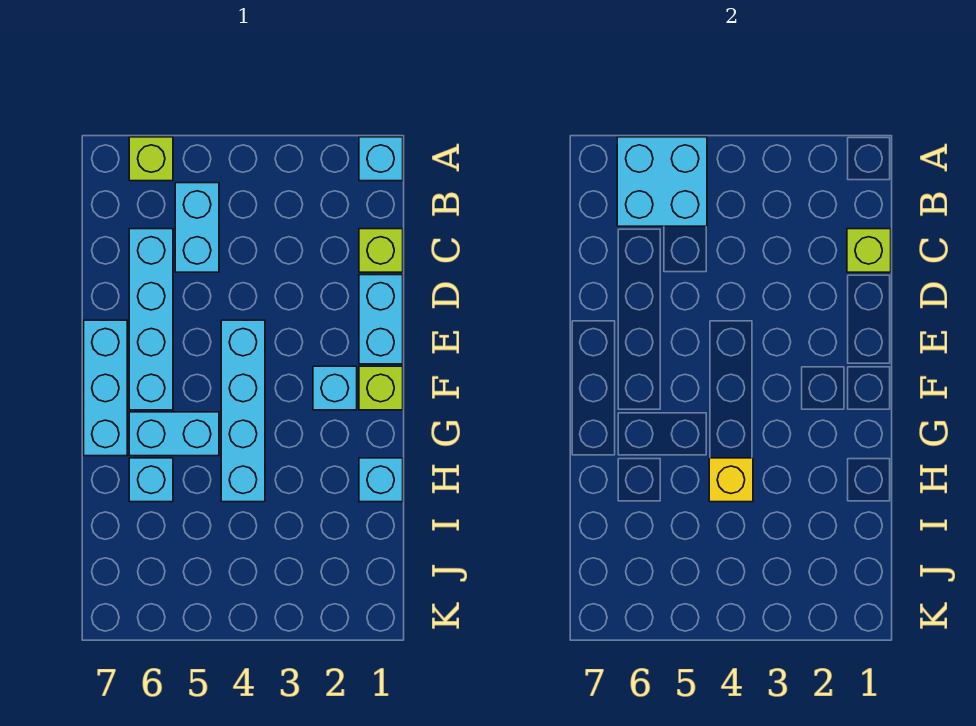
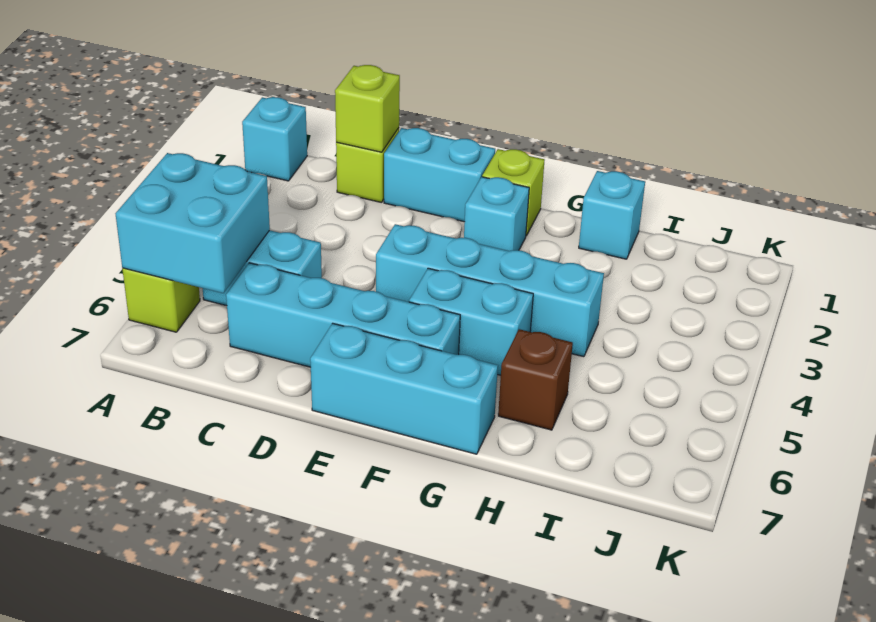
cyan 1x2 brick [129,412,219,456] -> cyan 1x2 brick turned to [409,268,533,375]
yellow 1x1 brick [709,458,753,502] -> none
cyan 1x1 brick [129,458,173,502] -> brown 1x1 brick [498,329,573,430]

